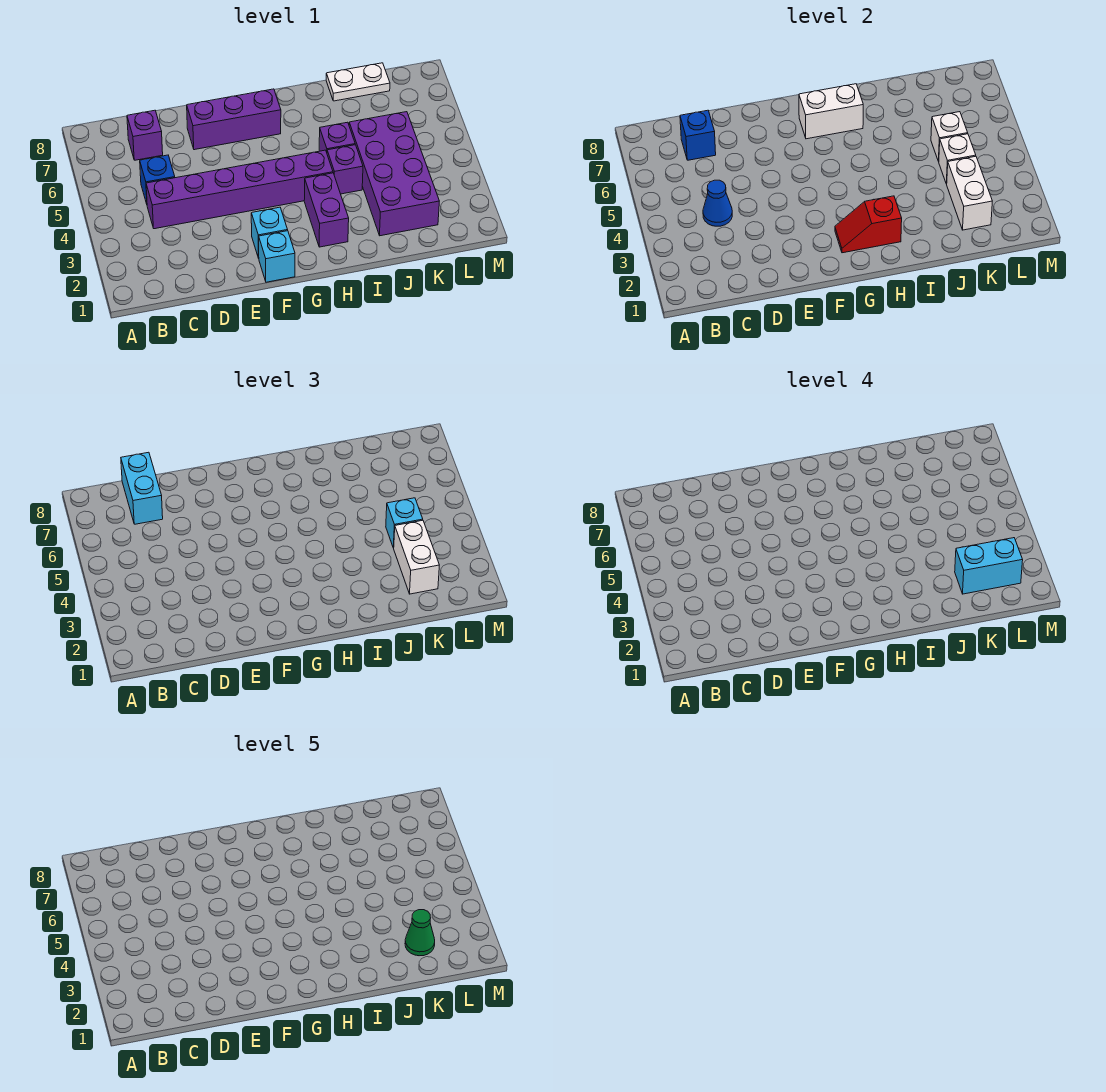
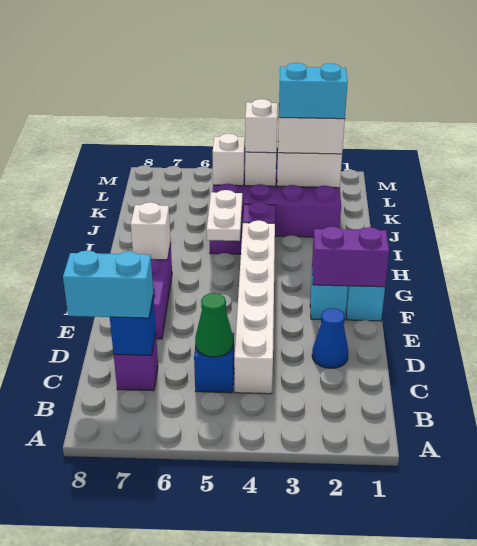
purple 1x6 brick [146,150,333,229] -> white 1x6 brick [234,220,275,394]
blue 1x1 cone [703,180,732,226] -> blue 1x1 cone moved to [312,308,348,368]
red 1x2 slope [835,196,902,253] -> none
white 1x2 brick [799,84,863,139] -> white 1x1 brick [131,202,170,260]
purple 1x2 brick [304,173,349,247] -> purple 1x2 brick moved to [312,227,389,287]
white 1x2 plate [326,63,390,101] -> white 1x2 plate moved to [207,190,242,241]
cyan 1x2 brick [955,538,1023,594] -> cyan 1x2 brick turned to [279,63,348,119]
green 1x1 cone [405,910,435,956] -> green 1x1 cone moved to [195,293,233,357]
cyan 1x1 brick [386,498,423,548] -> white 1x1 brick [245,99,278,153]

